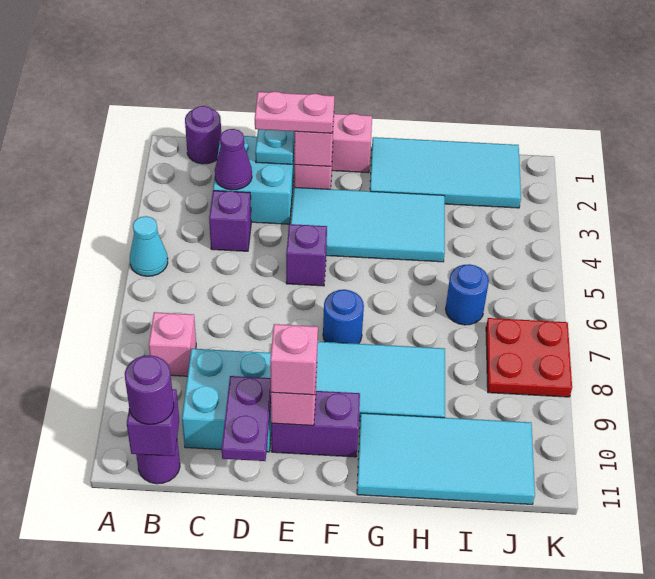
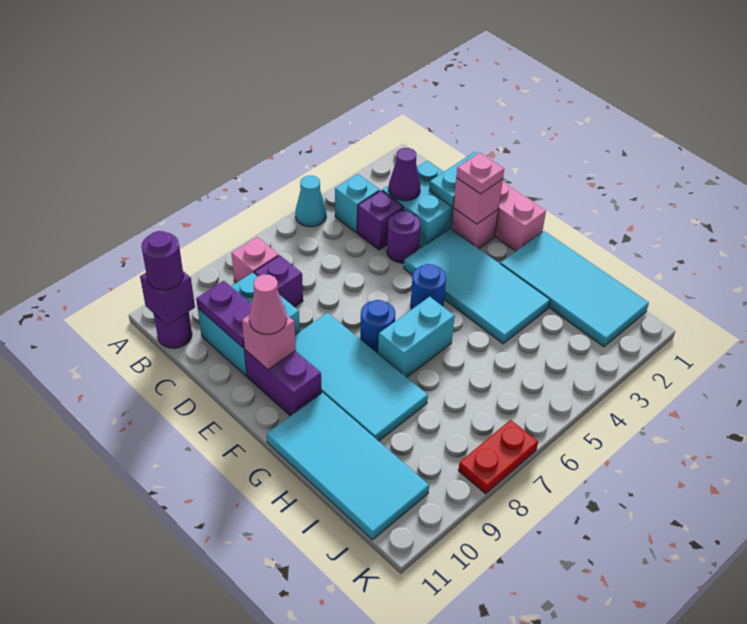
purple 1x1 round brick [185,106,221,164] -> purple 1x1 round brick moved to [387,211,420,263]
none -> cyan 1x1 brick [335,174,380,232]
pink 1x2 plate [255,92,335,133] -> pink 1x1 plate [456,153,504,194]
purple 1x2 plate [222,376,271,461] -> purple 1x2 plate turned to [196,281,251,348]
purple 1x1 brick [286,224,327,286] -> purple 1x1 brick moved to [254,255,303,307]
pink 1x1 brick [270,324,318,395] -> pink 1x1 cone [249,274,287,334]
none -> cyan 1x2 brick [378,297,455,377]
blue 1x1 round brick [446,264,489,325] -> blue 1x1 round brick moved to [411,264,446,309]
red 2x2 plate [486,318,572,397] -> red 1x2 plate [458,420,538,494]

